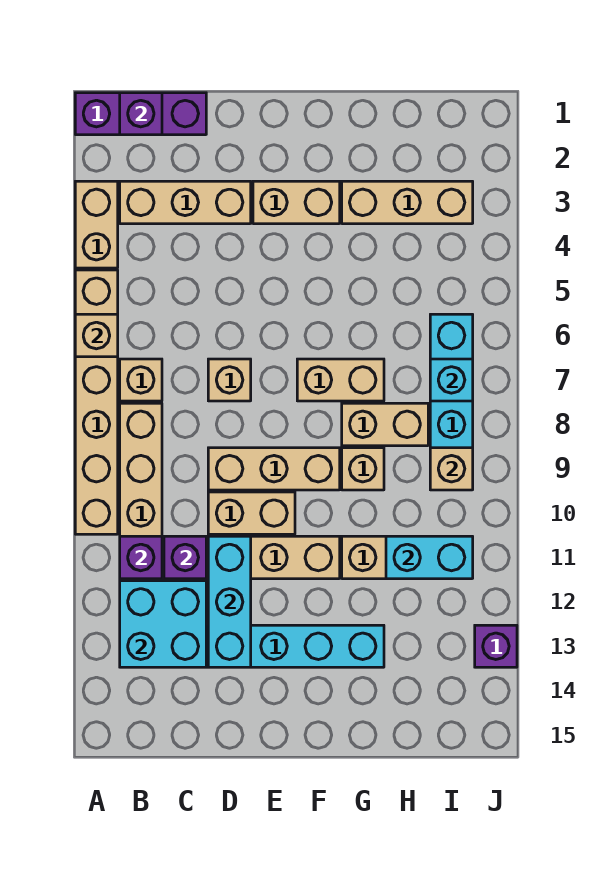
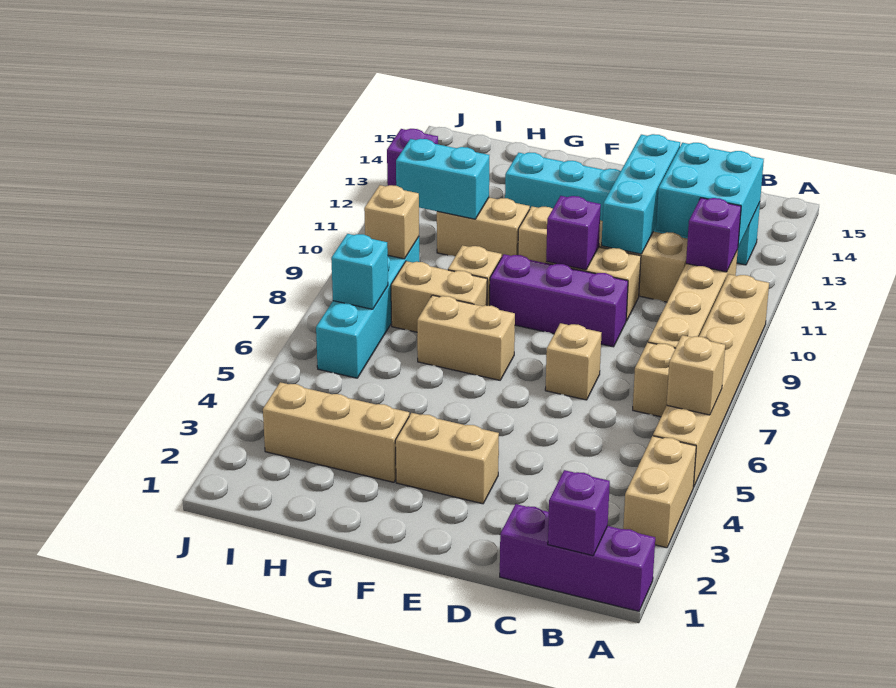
tan 1x3 brick [120,181,251,224] -> none
purple 1x1 brick [164,536,206,579] -> purple 1x1 brick moved to [546,196,601,270]
tan 1x3 brick [208,448,340,490] -> purple 1x3 brick [490,254,628,347]

